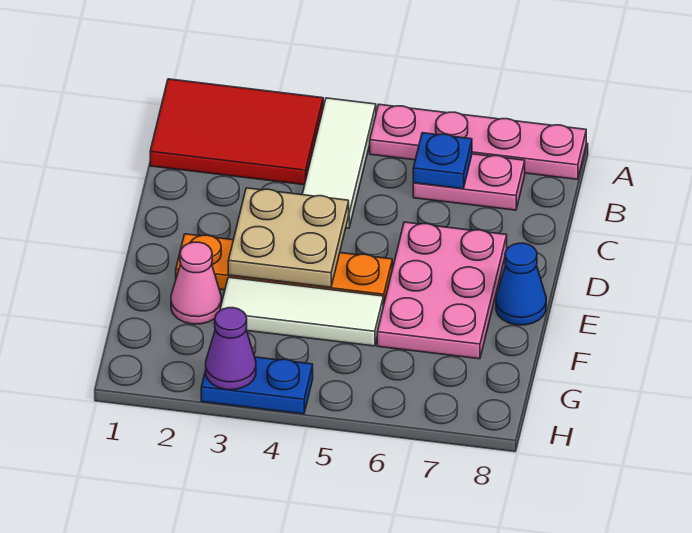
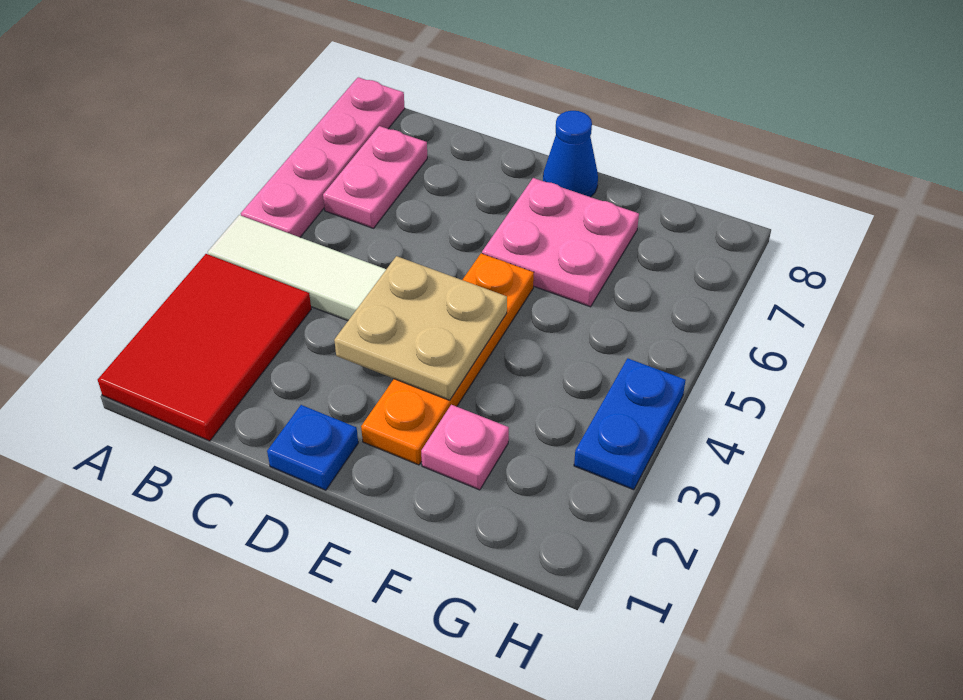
blue 1x1 plate [413,133,472,189] -> blue 1x1 plate moved to [267,405,358,490]
pink 2x3 plate [377,222,507,359] -> pink 2x2 plate [482,178,639,307]
pink 1x1 cone [171,242,221,324] -> pink 1x1 plate [421,405,509,490]
white 1x3 tile [220,277,383,346] -> none
purple 1x1 cone [206,308,256,390] -> none

